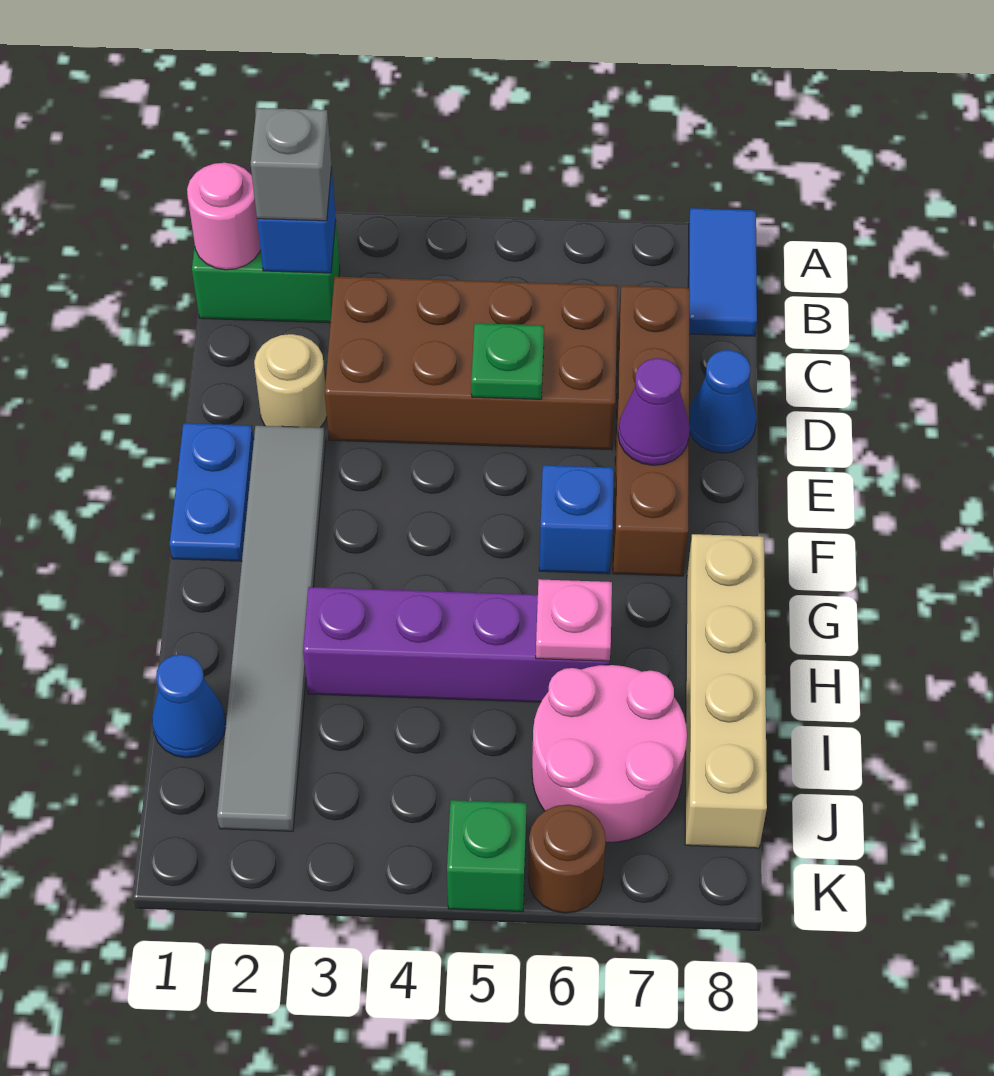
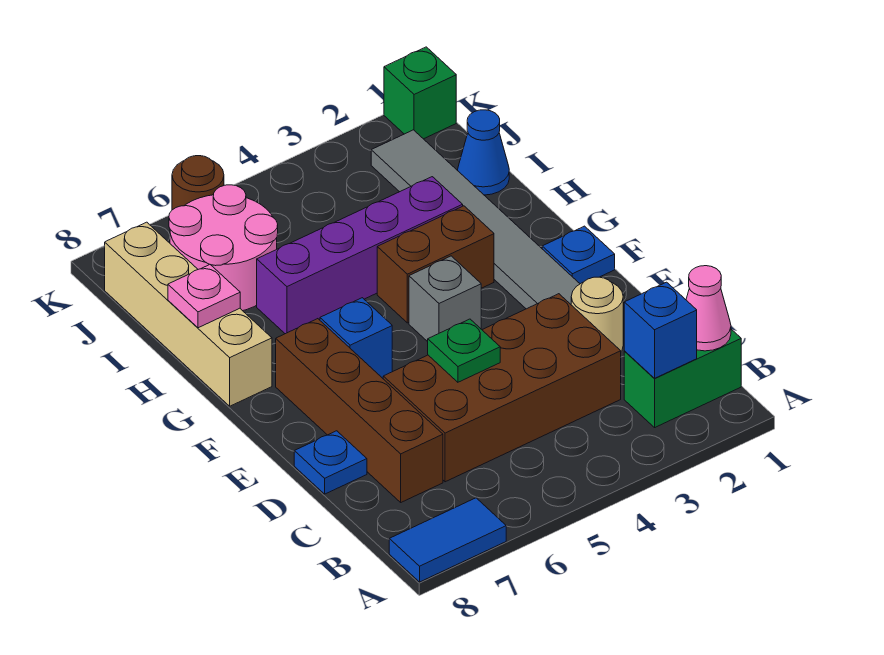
blue 1x2 tile [688,208,757,336] -> blue 1x2 tile turned to [389,498,506,582]
pink 1x1 round brick [187,163,261,270] -> pink 1x1 cone [686,266,731,351]
grey 1x1 brick [251,108,332,221] -> grey 1x1 brick moved to [409,256,481,342]
blue 1x1 cone [689,350,757,453] -> blue 1x1 plate [294,431,367,494]
blue 1x2 plate [170,423,254,561] -> blue 1x1 plate [542,226,615,284]
purple 1x1 cone [618,358,690,465] -> none
none -> brown 1x2 brick [377,206,494,323]
pink 1x1 plate [536,579,612,661] -> pink 1x1 plate moved to [168,264,240,328]
green 1x1 brick [447,800,527,912] -> green 1x1 brick moved to [384,47,456,139]

